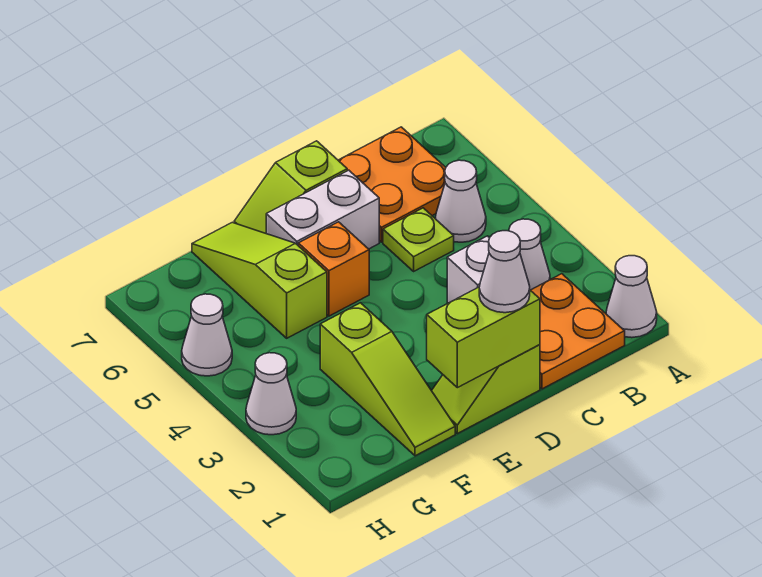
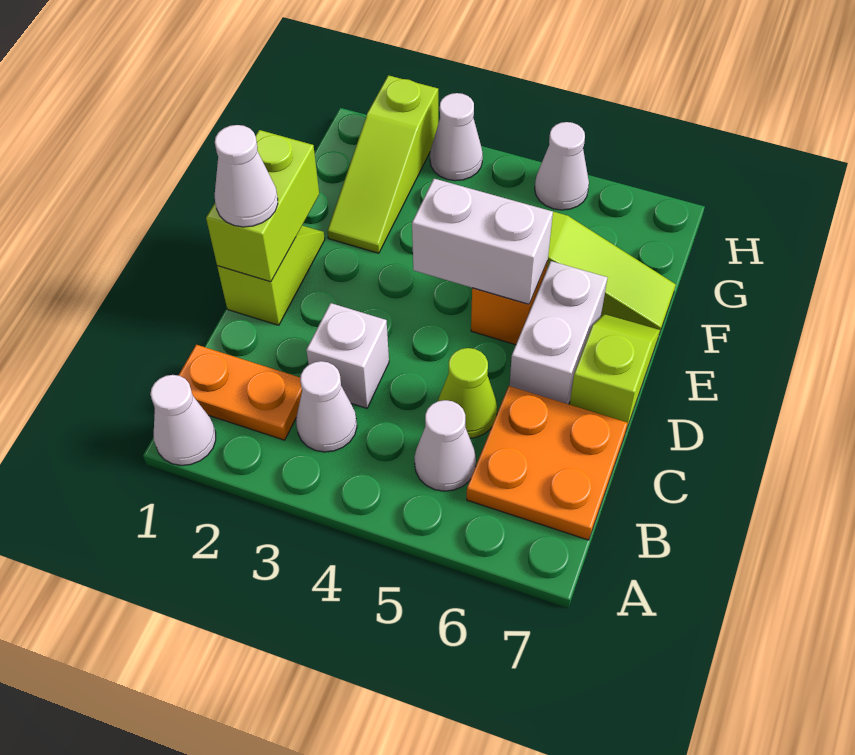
orange 2x2 plate [531,274,625,389] -> orange 1x2 plate [178,345,302,440]
lime 1x1 plate [383,208,454,271] -> lime 1x1 cone [438,348,497,438]
none -> white 1x2 brick [412,179,553,304]
lime 1x3 slope [320,303,455,456] -> lime 1x3 slope turned to [328,75,438,253]

